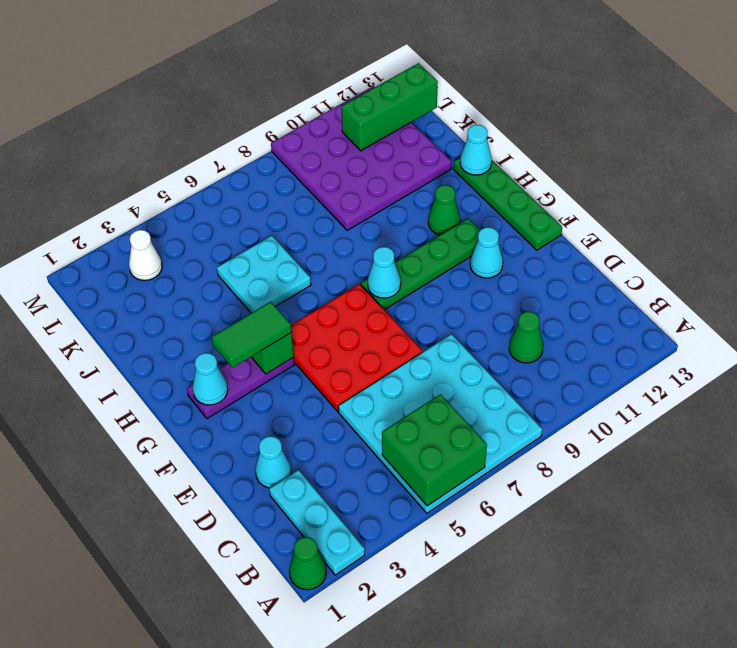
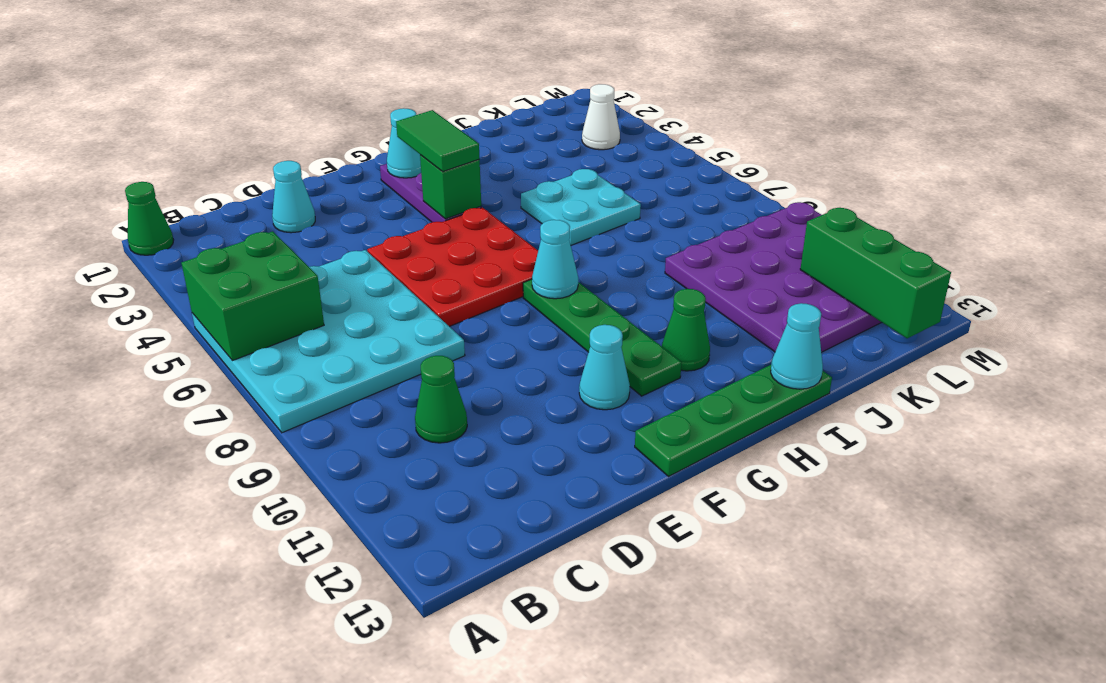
cyan 1x3 plate [269,470,365,575] -> none

